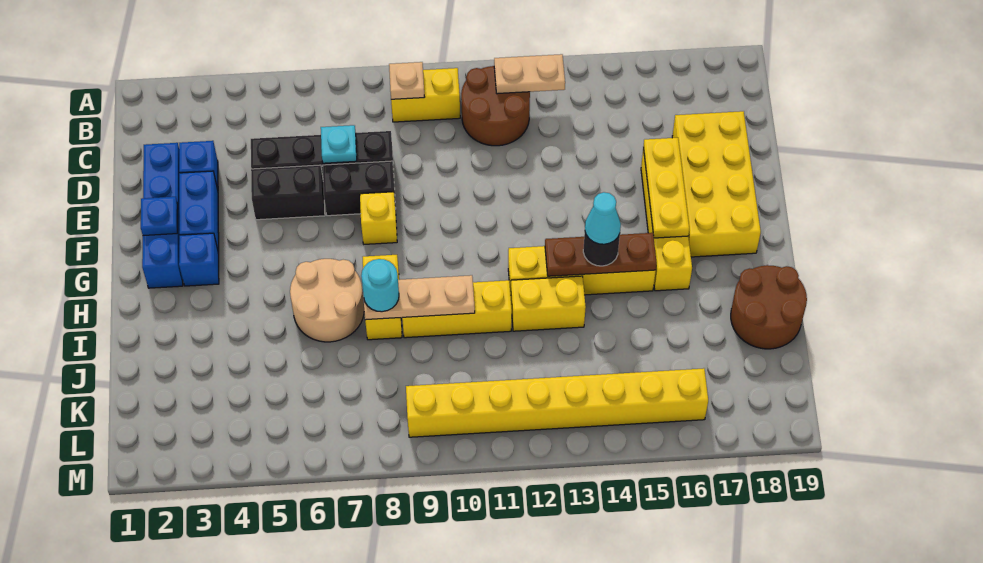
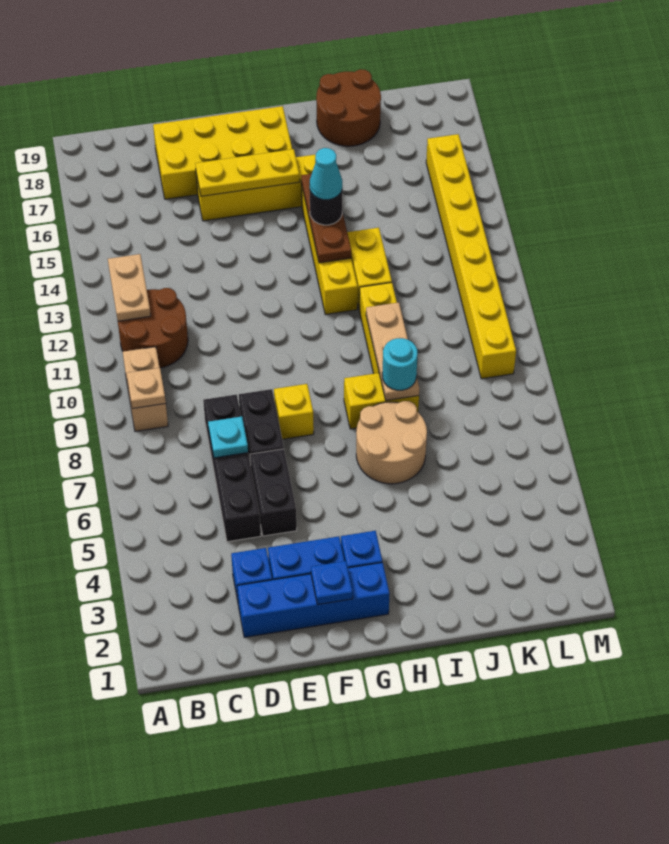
yellow 1x2 brick [391,68,460,122] -> tan 1x2 brick [123,347,168,431]

